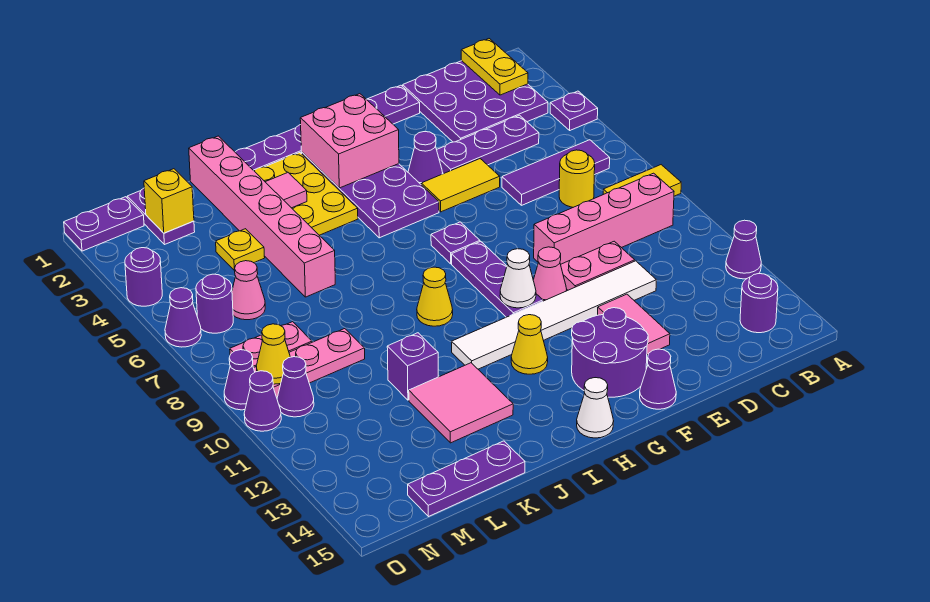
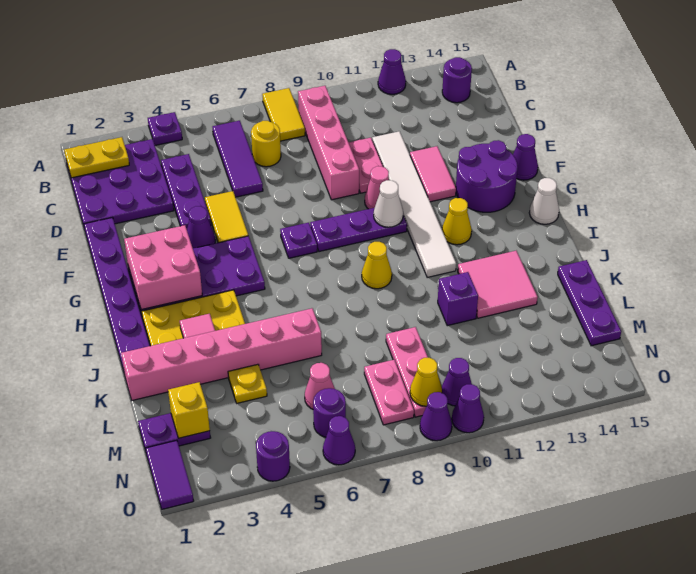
pink 1x2 tile [598,294,670,355] -> pink 1x2 tile turned to [410,146,456,202]
purple 1x2 plate [64,197,144,251] -> purple 1x2 tile [146,440,194,509]

